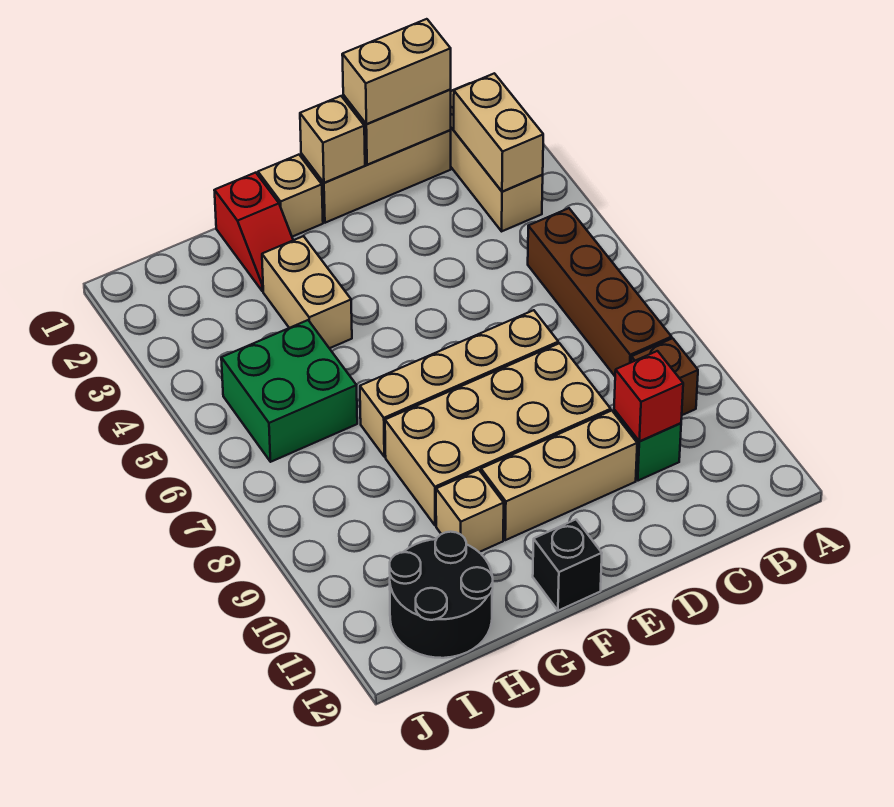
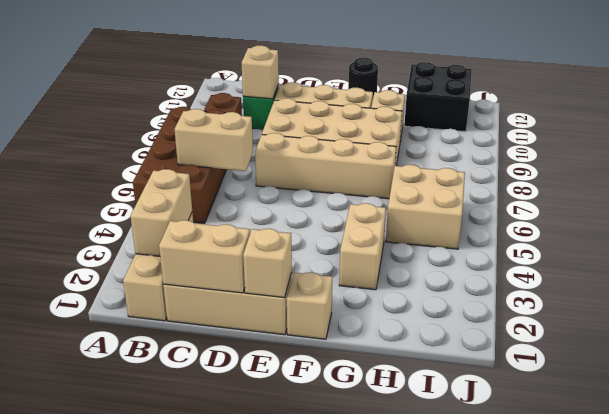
brown 1x4 brick [528,208,671,376] -> brown 2x4 brick [133,107,227,223]
tan 1x2 brick [342,19,451,124] -> tan 1x2 brick moved to [175,109,253,171]
red 1x1 brick [614,351,683,442] -> tan 1x1 brick [242,45,279,99]
black 1x1 brick [533,520,602,611] -> black 1x1 round brick [348,57,378,97]
red 1x2 slope [214,173,293,291] -> none
green 2x2 brick [221,320,357,462] -> tan 2x2 brick [386,165,465,249]
black 2x2 round brick [390,532,493,658] -> black 2x2 brick [404,62,472,132]

